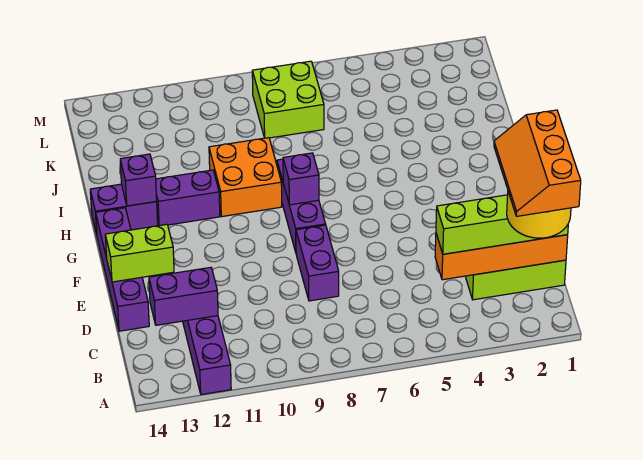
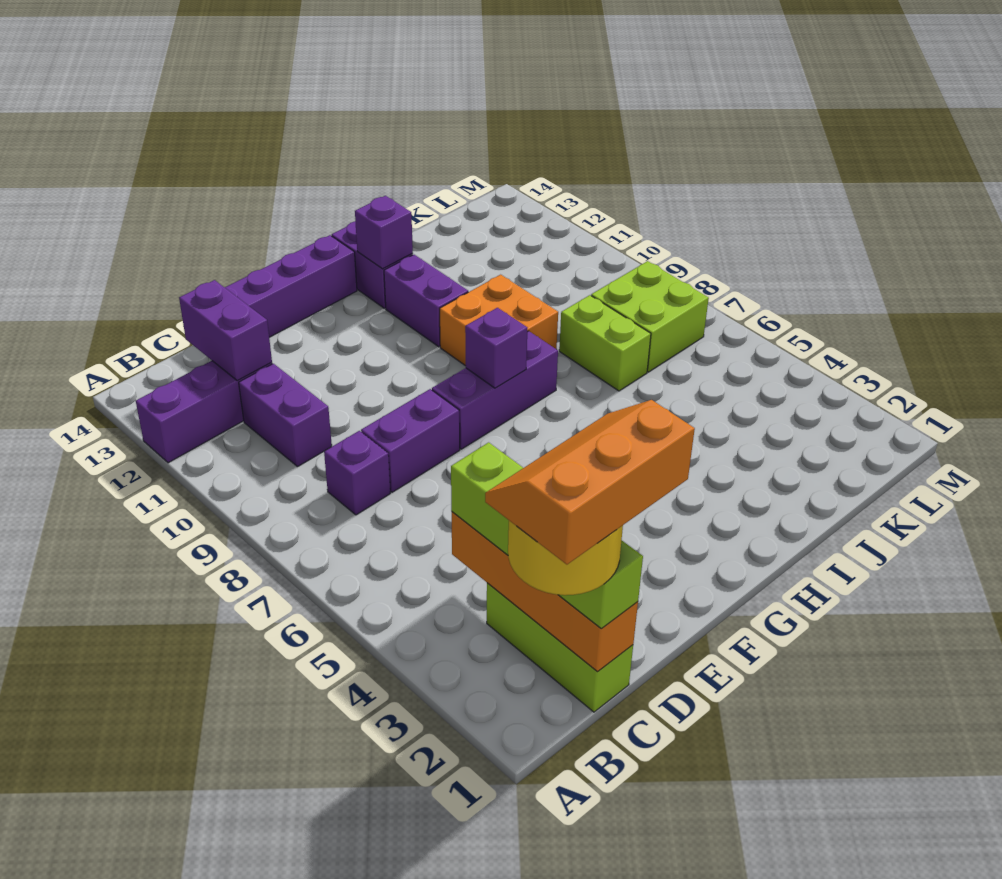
none -> purple 1x1 brick [324,431,390,515]
none -> purple 1x2 brick [239,364,332,467]
lime 1x2 brick [105,224,174,282] -> lime 1x2 brick moved to [559,295,651,391]

